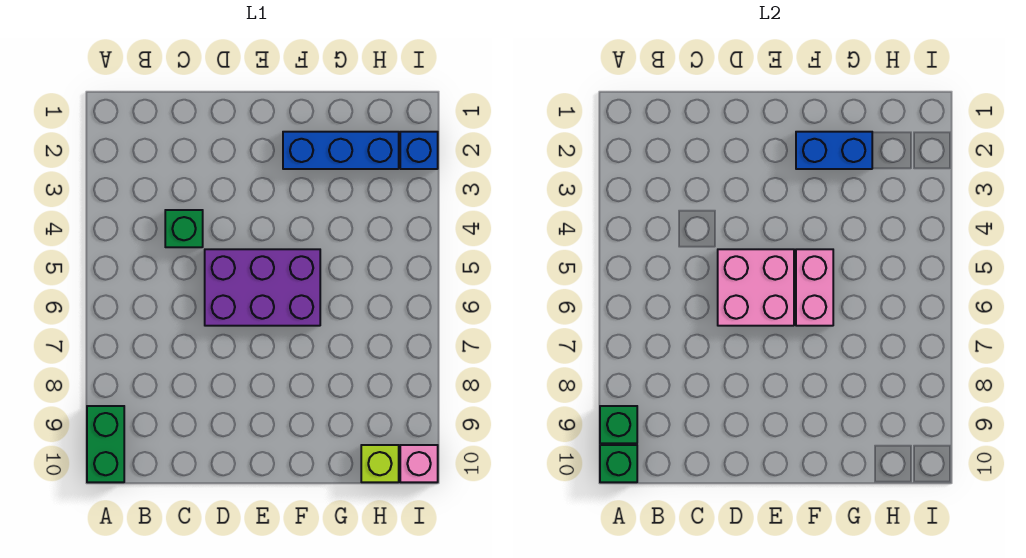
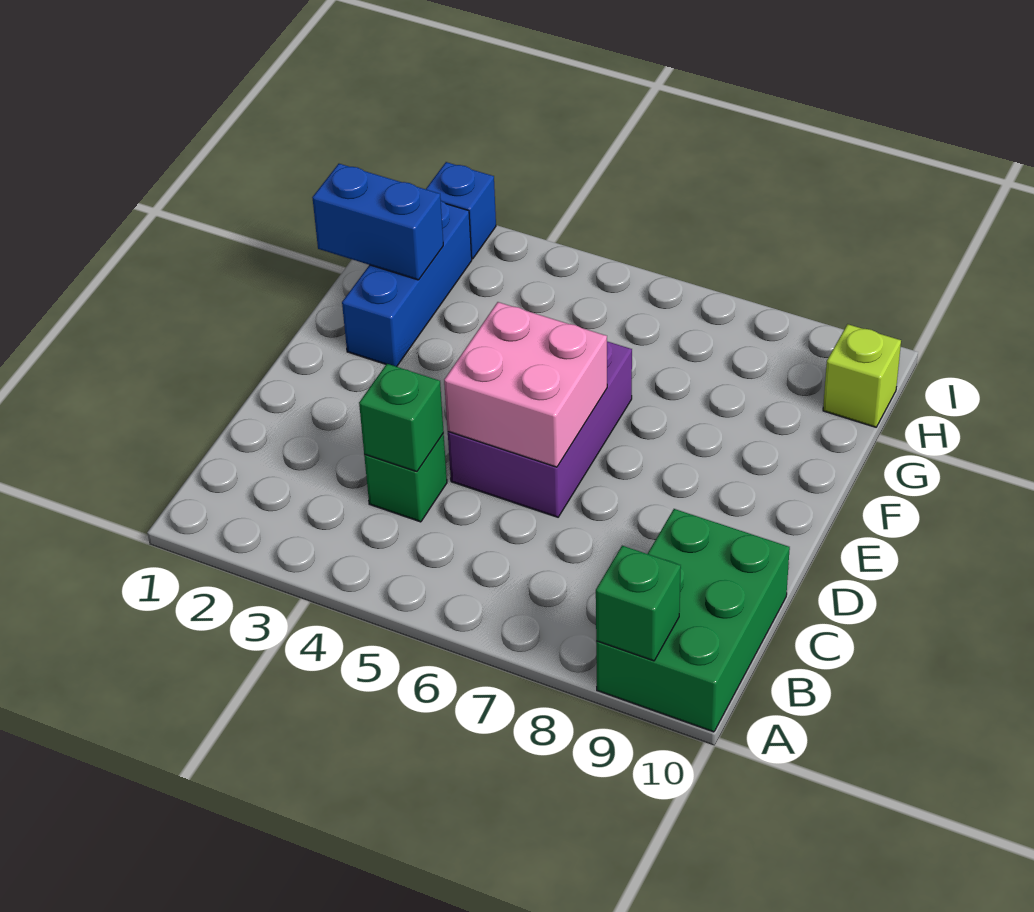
green 1x2 brick [87,406,124,482] -> green 2x3 brick [596,509,790,732]
green 1x1 brick [600,445,637,482] -> green 1x1 brick moved to [359,364,444,472]
blue 1x2 brick [796,132,872,169] -> blue 1x2 brick turned to [312,164,443,280]
pink 1x2 brick [796,249,833,326] -> none
pink 1x1 brick [400,445,438,482] -> none

